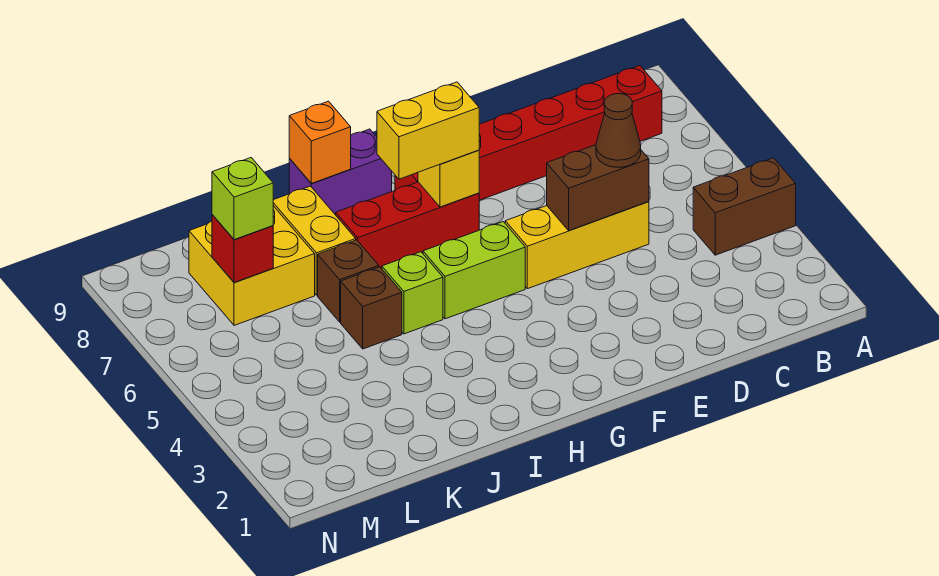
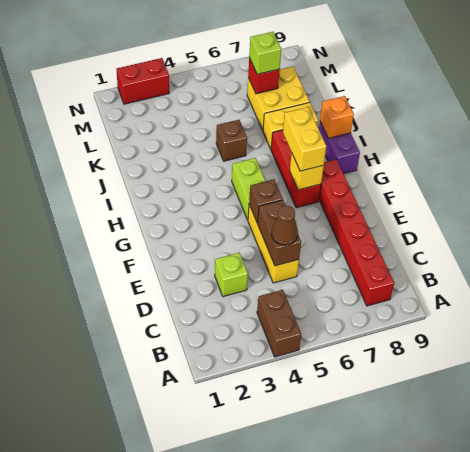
lime 1x1 brick [382,252,443,334] -> lime 1x1 brick moved to [215,253,248,297]
brown 1x1 brick [318,240,379,322] -> brown 1x1 brick moved to [249,179,283,223]
none -> red 1x2 brick [116,58,169,104]

